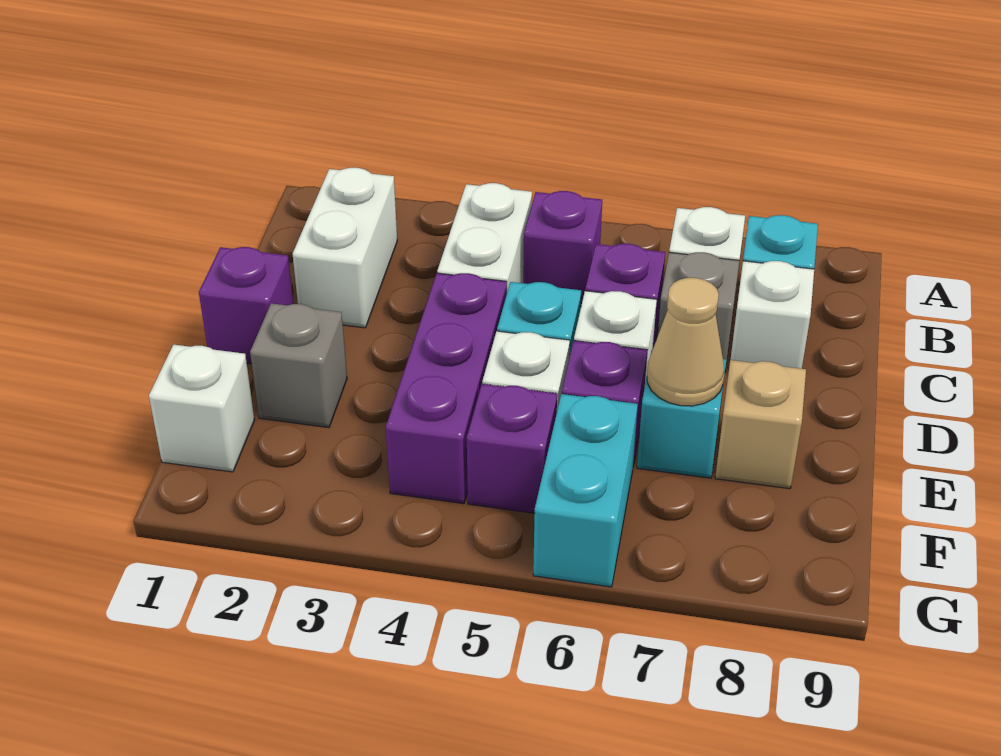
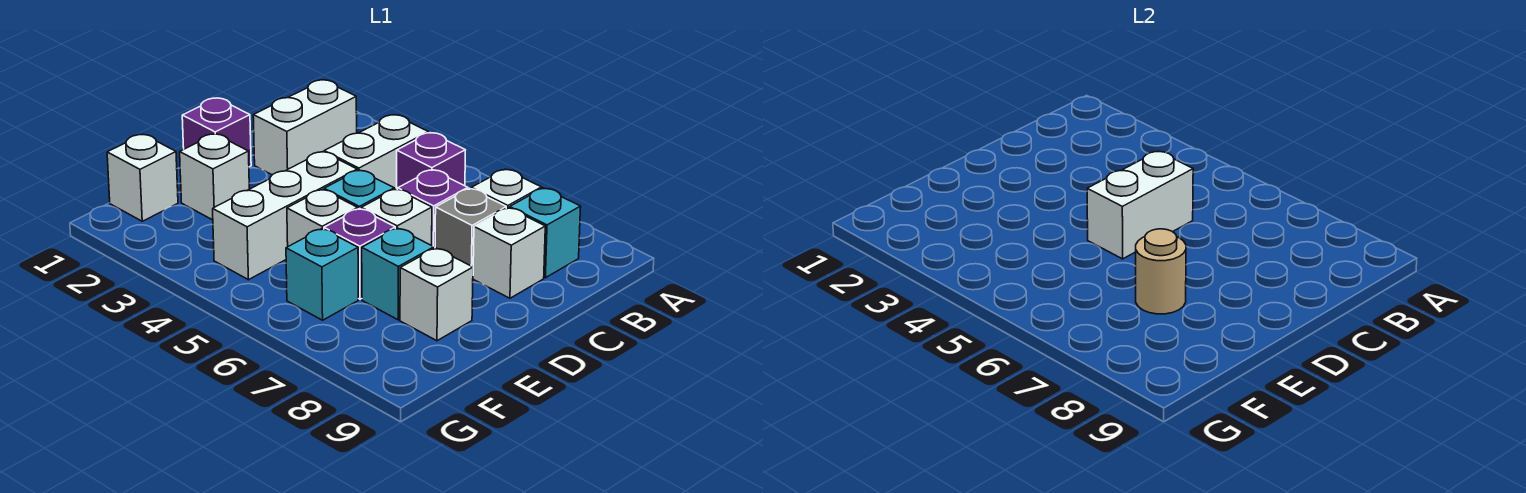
none -> white 1x2 brick [1087,151,1193,259]
purple 1x3 brick [386,273,507,504] -> white 1x3 brick [213,152,357,280]
grey 1x1 brick [250,303,347,428] -> white 1x1 brick [180,134,249,220]
tan 1x1 cone [647,278,725,406] -> tan 1x1 round brick [1136,229,1186,314]
tan 1x1 brick [715,360,806,489] -> white 1x1 brick [400,248,473,341]
purple 1x1 brick [467,384,557,513] -> none
cyan 1x2 brick [533,394,638,587] -> cyan 1x1 brick [286,229,358,320]

